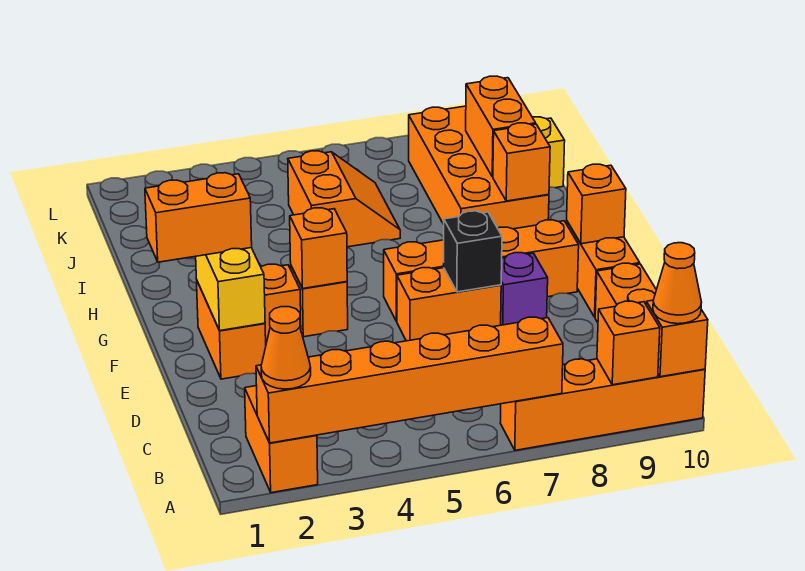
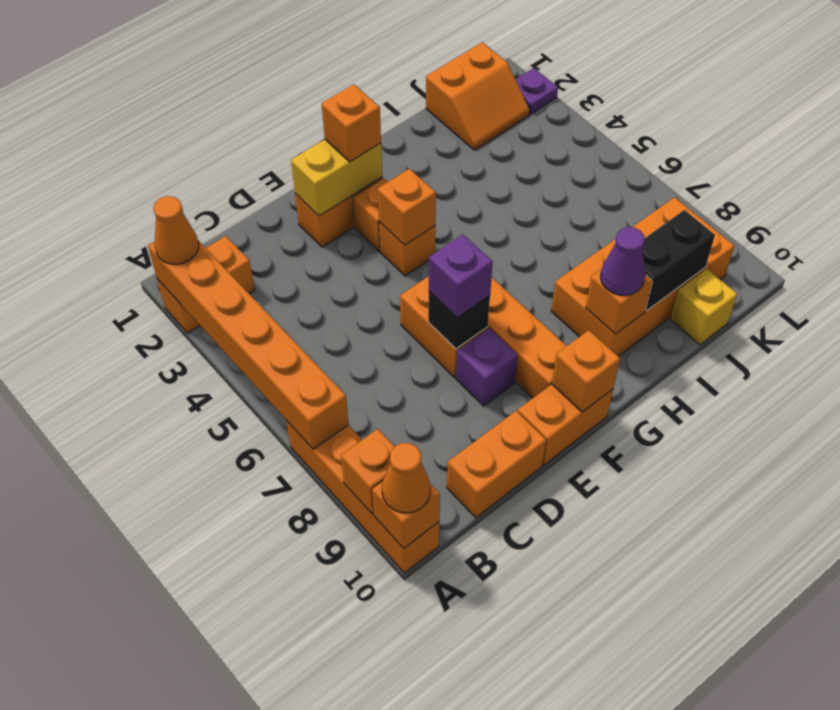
none -> purple 1x1 brick [429,235,493,318]
orange 1x2 brick [145,173,252,262] -> orange 1x1 brick [322,84,381,162]
none -> purple 1x1 cone [601,227,645,295]
orange 2x2 slope [288,151,400,247] -> orange 2x2 slope moved to [426,42,530,150]
orange 1x2 brick [466,76,536,177] -> black 1x2 brick [643,210,715,311]
none -> purple 1x1 plate [516,68,558,114]

